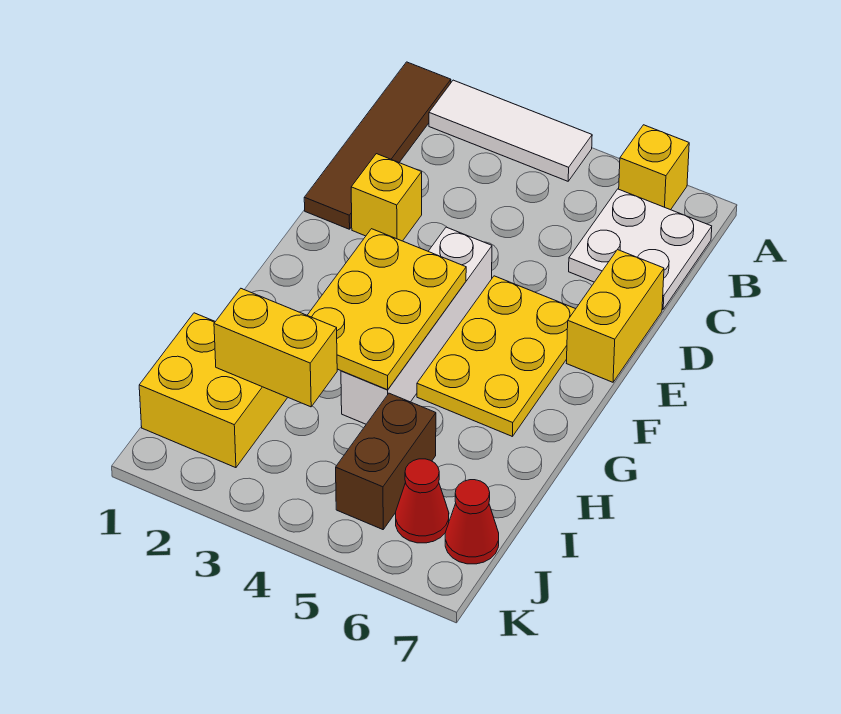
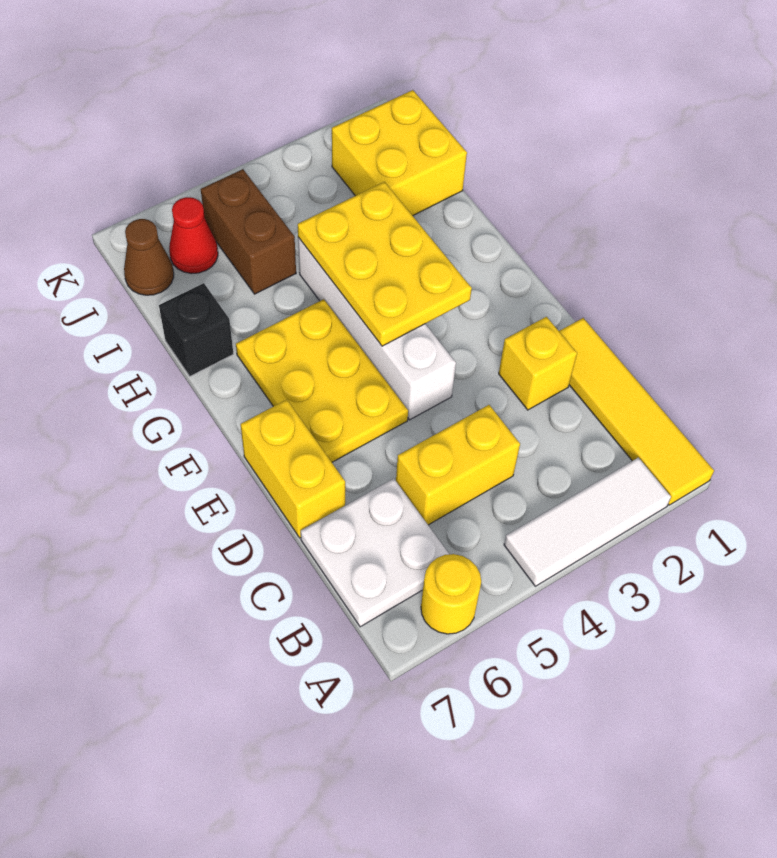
brown 1x4 tile [304,62,451,229] -> yellow 1x4 tile [559,318,714,505]
yellow 1x1 brick [619,125,689,210] -> yellow 1x1 round brick [421,554,481,634]
none -> black 1x1 brick [159,283,233,376]
yellow 1x2 brick [214,289,337,407] -> yellow 1x2 brick moved to [396,405,520,525]
red 1x1 cone [445,480,499,564] -> brown 1x1 cone [124,219,174,295]

